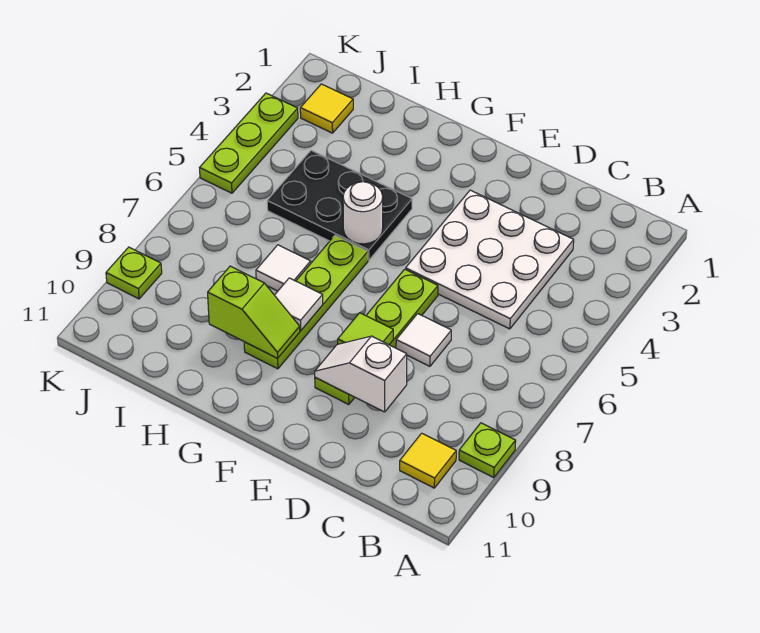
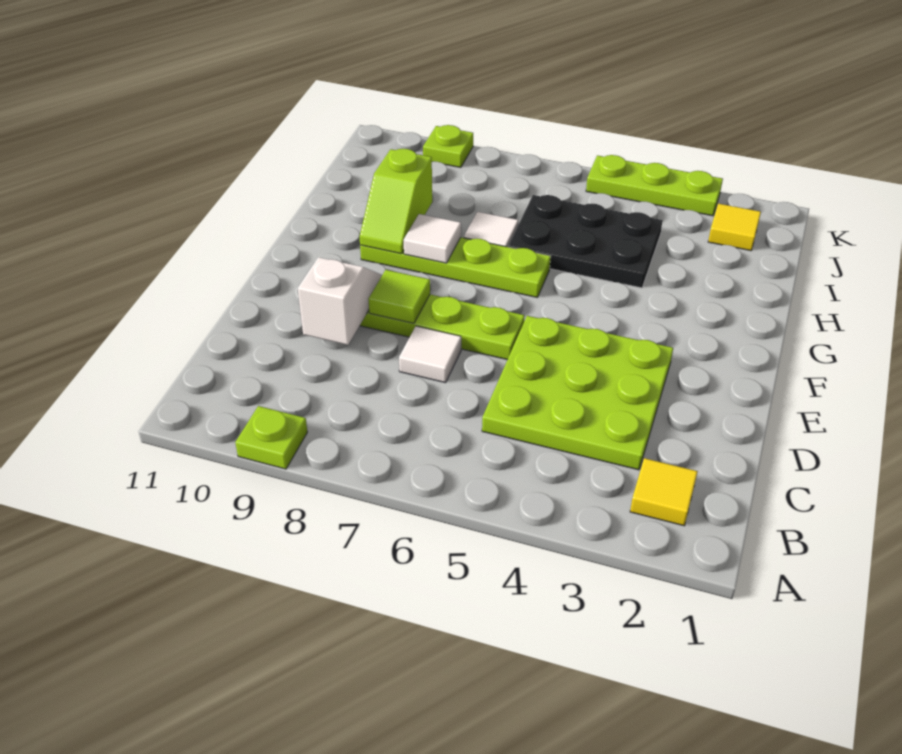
yellow 1x1 tile [400,433,456,488] -> yellow 1x1 tile moved to [630,458,698,526]
white 3x3 plate [406,190,574,329] -> lime 3x3 plate [482,316,673,470]
black 2x3 plate [267,150,412,260] -> black 2x3 plate turned to [508,195,663,288]
white 1x1 round brick [343,182,383,244] -> none

